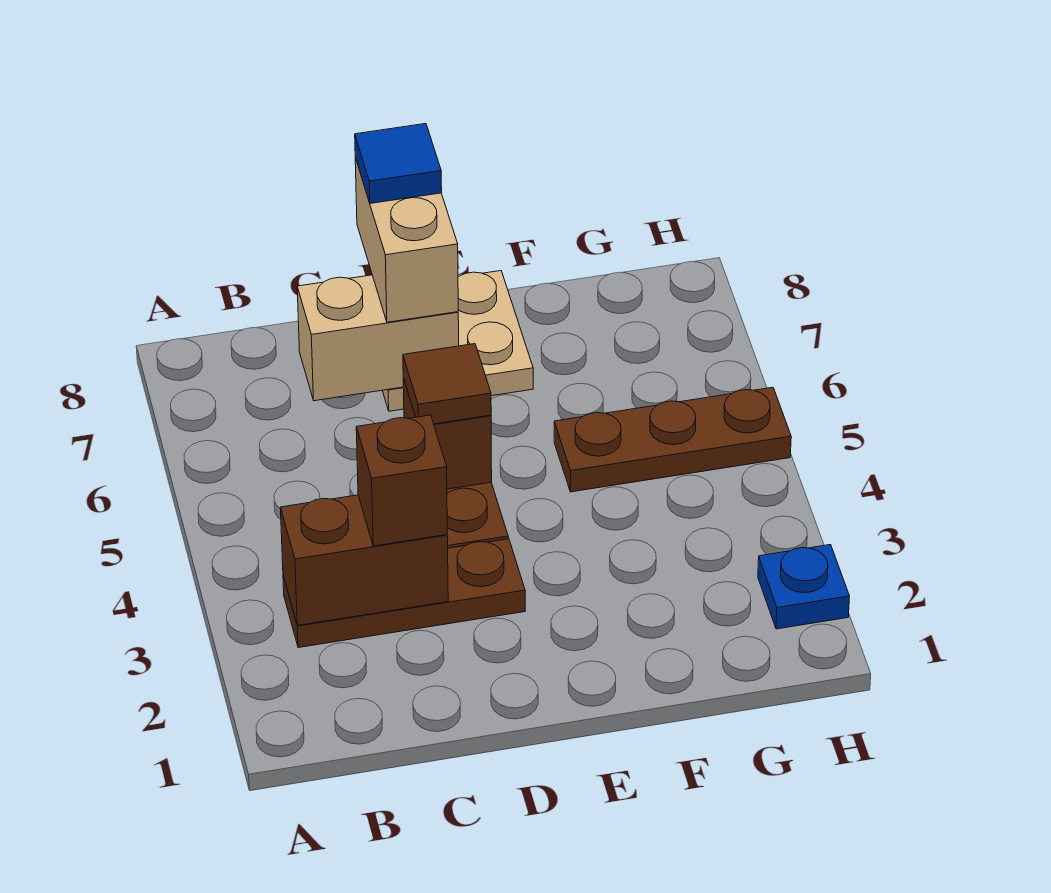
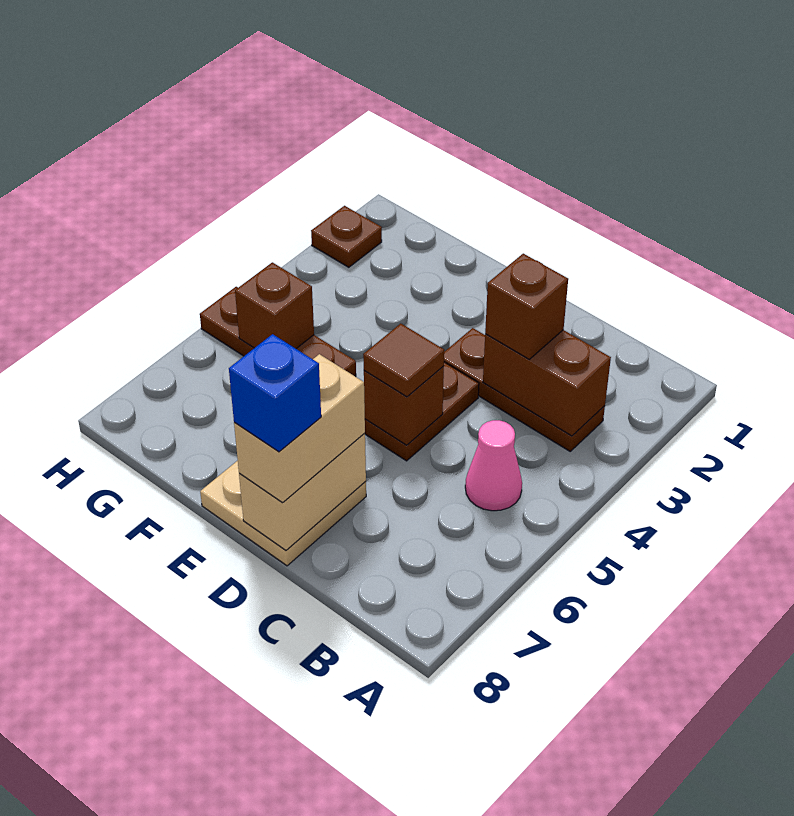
none -> pink 1x1 cone [465,420,522,511]
tan 1x2 brick [297,275,459,401] -> tan 1x2 brick turned to [239,433,366,550]
blue 1x1 tile [355,124,442,203] -> blue 1x1 brick [229,334,321,452]
none -> brown 1x1 brick [235,262,314,349]
blue 1x1 plate [758,545,850,629] -> brown 1x1 plate [311,206,382,267]

